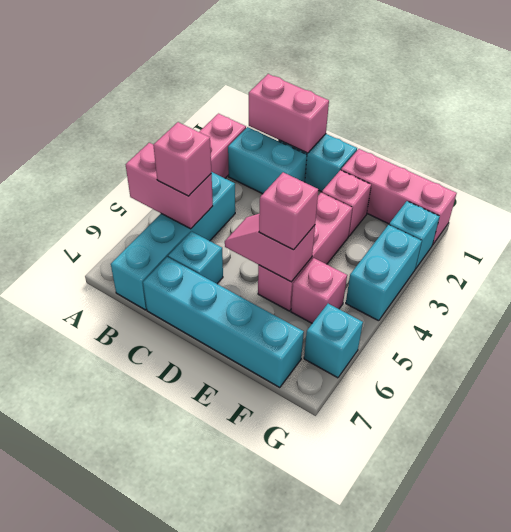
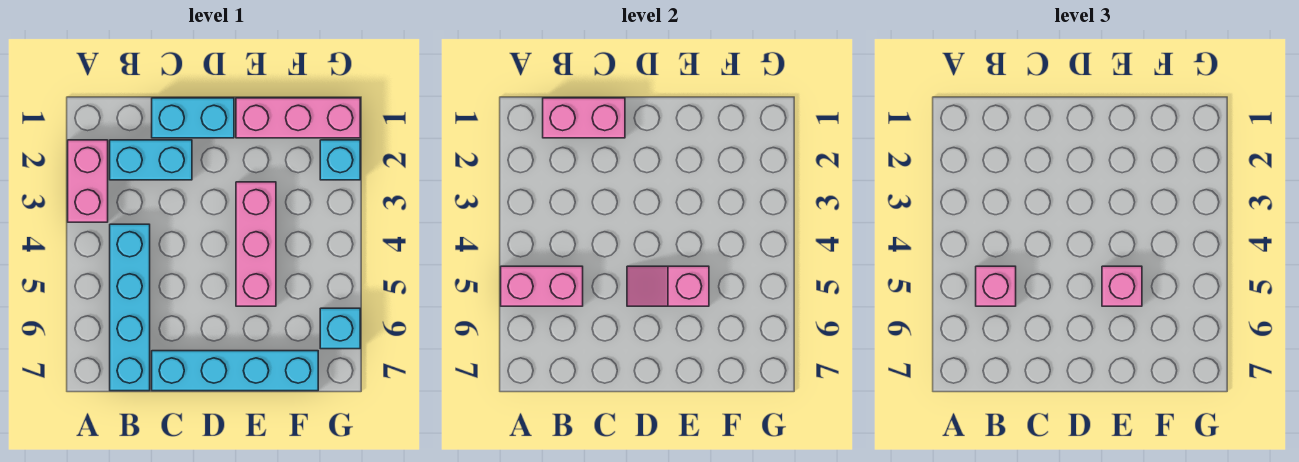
cyan 1x1 brick [168,231,223,284] -> none
pink 1x1 brick [322,170,371,236] -> none
pink 1x1 brick [291,258,347,323] -> none
cyan 1x2 brick [346,225,422,321] -> none

